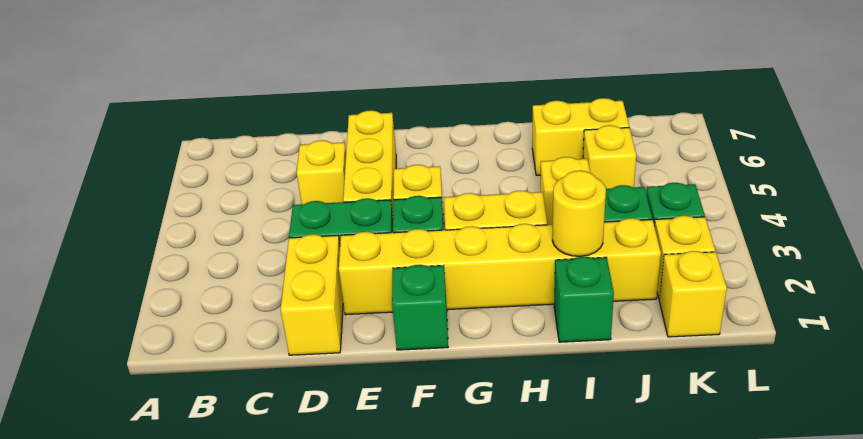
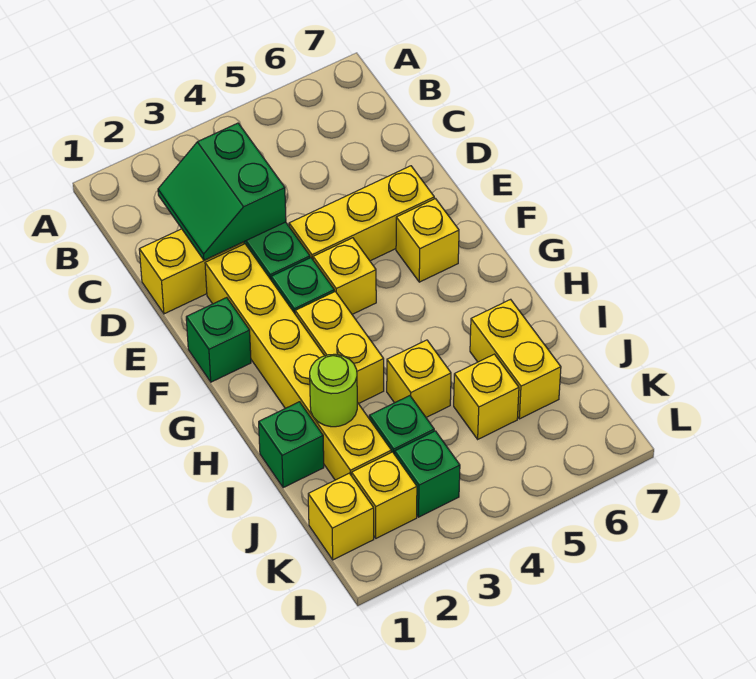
none -> green 2x2 slope [158,123,286,260]
yellow 1x1 brick [297,140,346,204] -> yellow 1x1 brick moved to [396,199,459,282]
yellow 1x1 round brick [552,171,606,256] -> lime 1x1 round brick [310,354,357,427]

